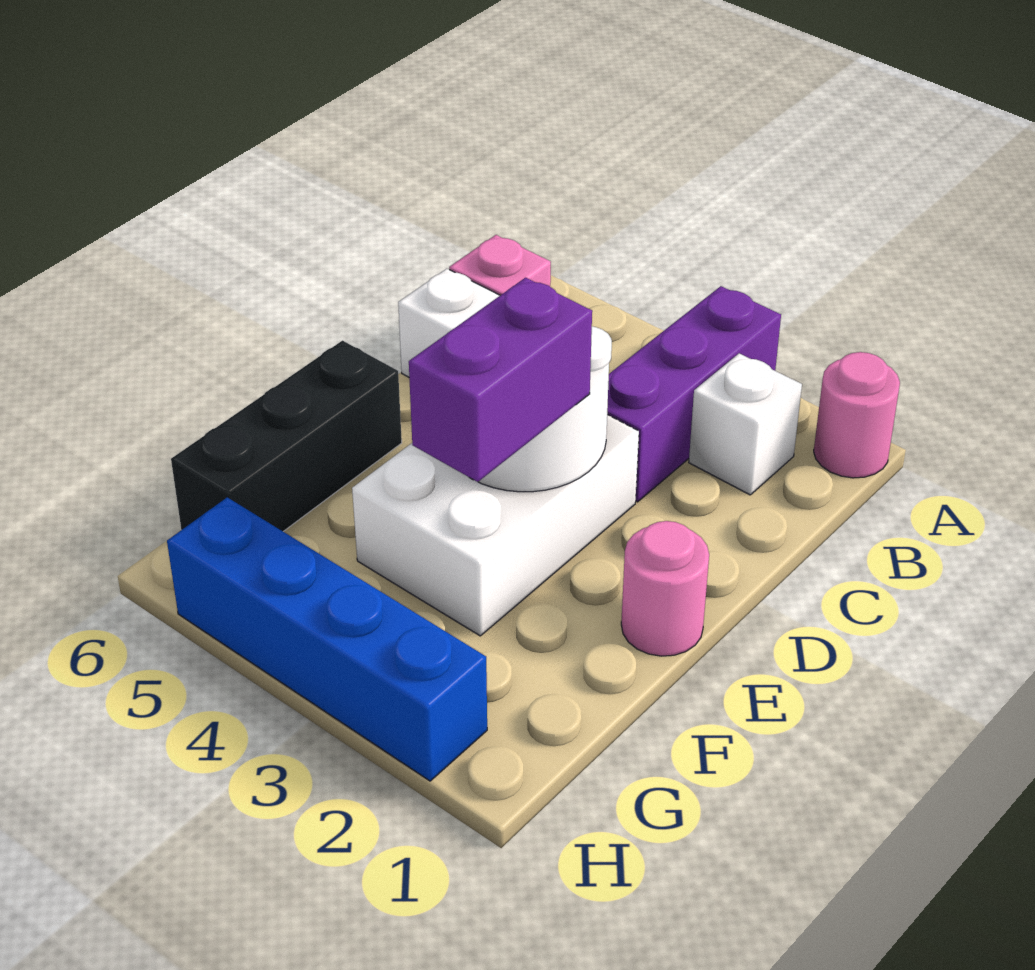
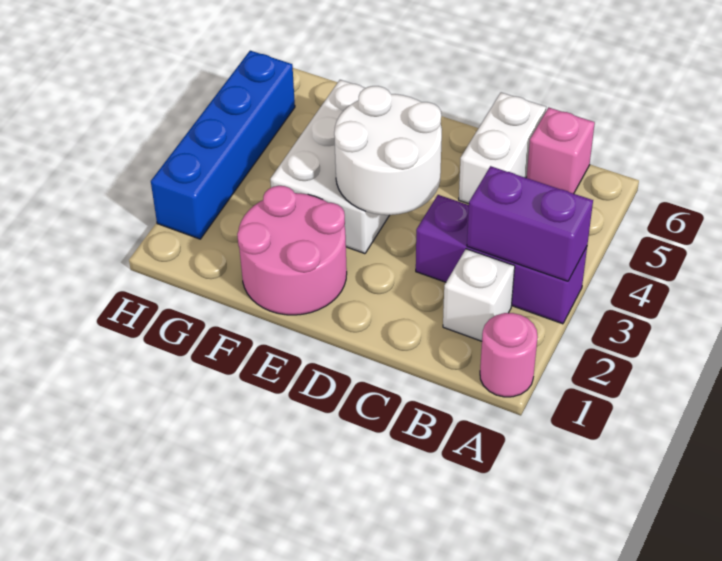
white 2x3 brick [352,415,639,636] -> white 2x3 brick turned to [270,80,389,254]
pink 1x1 round brick [621,521,709,656] -> pink 2x2 round brick [237,186,347,315]
purple 1x2 brick [409,278,592,482] -> purple 1x2 brick moved to [467,166,593,281]
black 1x3 brick [171,341,402,531] -> none

